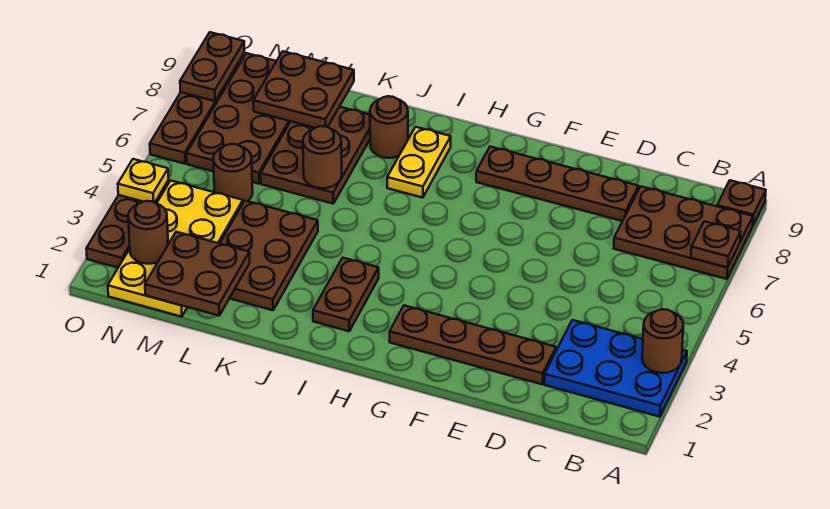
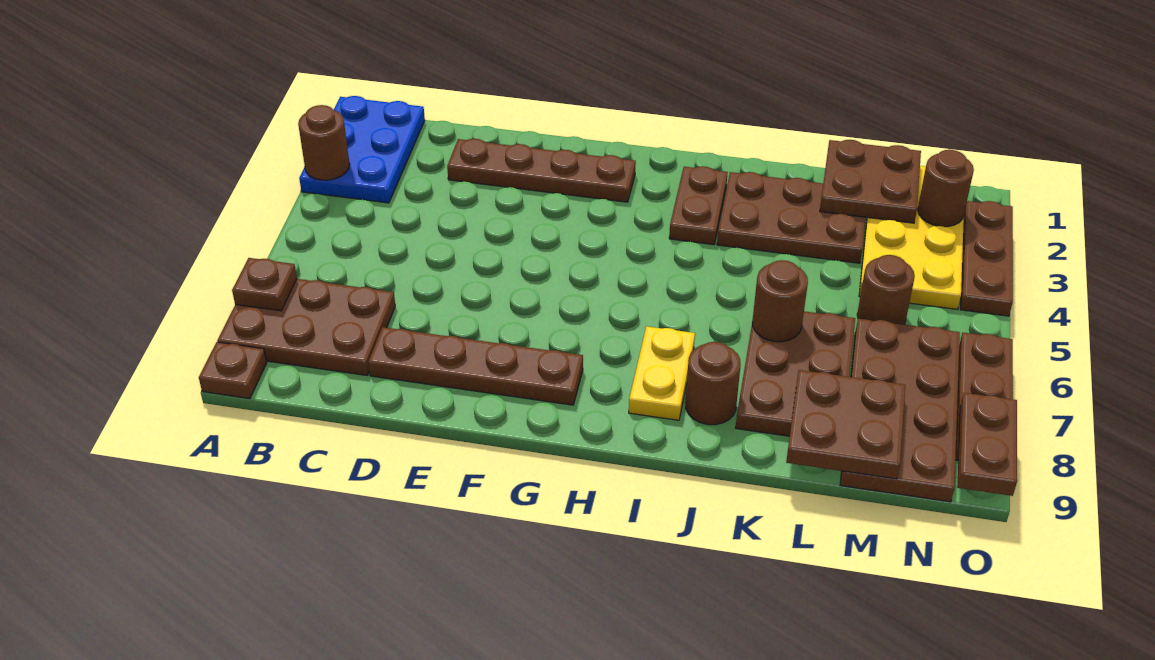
blue 2x3 plate [544,320,687,417] -> blue 2x3 plate turned to [299,96,425,203]
brown 2x3 plate [220,201,318,310] -> brown 2x3 plate turned to [717,172,866,263]
yellow 1x1 plate [118,159,169,203] -> none

